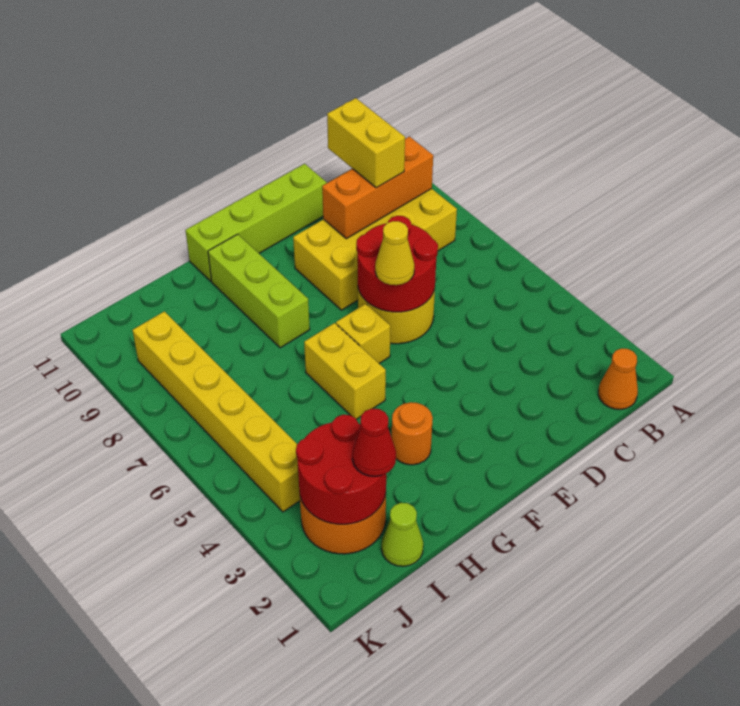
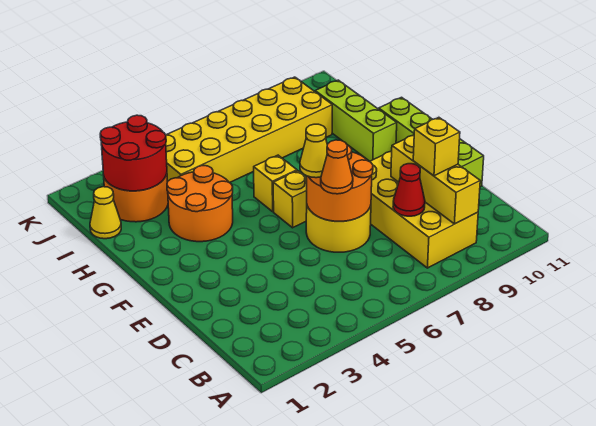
orange 1x1 cone [598,348,638,409] -> orange 1x1 cone moved to [321,140,353,194]
orange 1x3 brick [322,137,433,239] -> yellow 1x3 brick [391,135,480,224]
yellow 1x2 brick [327,98,405,188] -> yellow 1x1 brick [413,117,460,176]
red 2x2 round brick [356,216,438,312] -> orange 2x2 round brick [307,146,373,221]
orange 1x1 round brick [392,402,433,465] -> orange 2x2 round brick [167,166,233,242]
yellow 1x2 brick [304,323,386,419] -> yellow 1x1 brick [254,155,297,212]
lime 1x3 brick [208,234,310,348] -> lime 1x3 brick turned to [315,80,397,161]
lime 1x1 cone [381,503,423,566] -> yellow 1x1 cone [90,187,121,239]
red 1x1 cone [352,408,396,476] -> red 1x1 cone moved to [393,164,425,216]
yellow 1x6 brick [133,311,300,512] -> yellow 2x6 brick [166,77,332,183]

